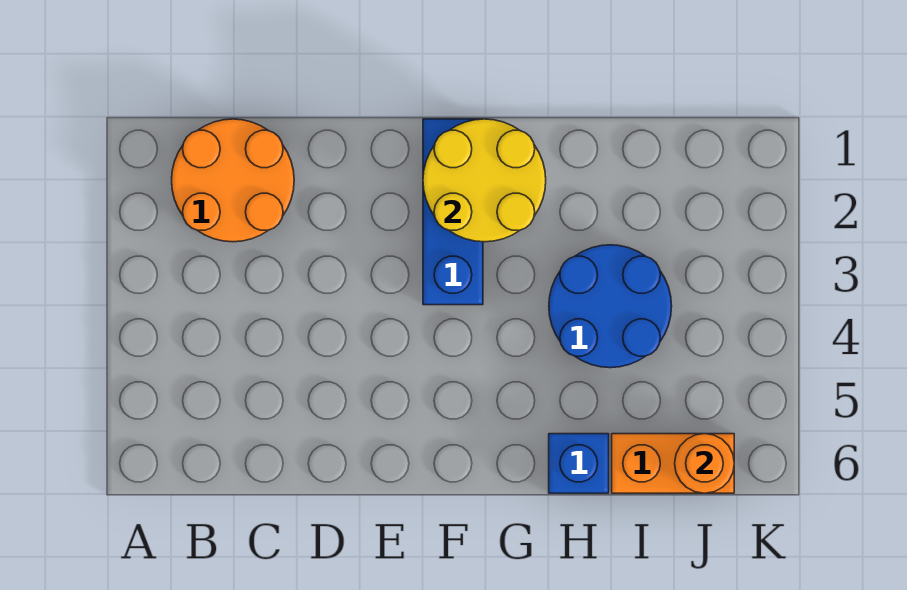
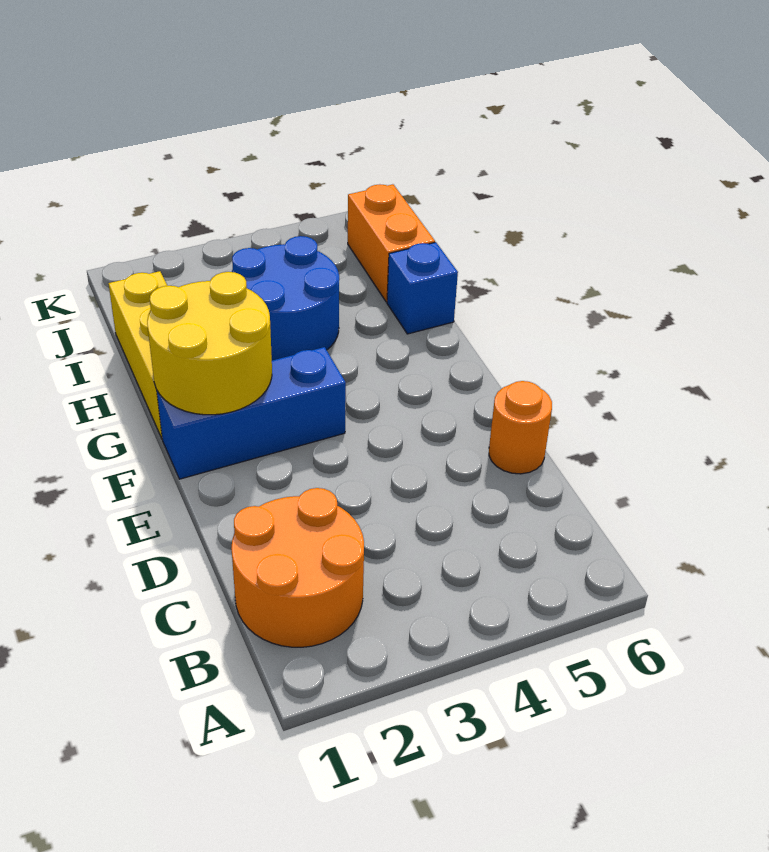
none -> yellow 1x3 brick [108,271,167,438]
orange 1x1 round brick [675,434,734,493] -> orange 1x1 round brick moved to [489,381,552,474]

